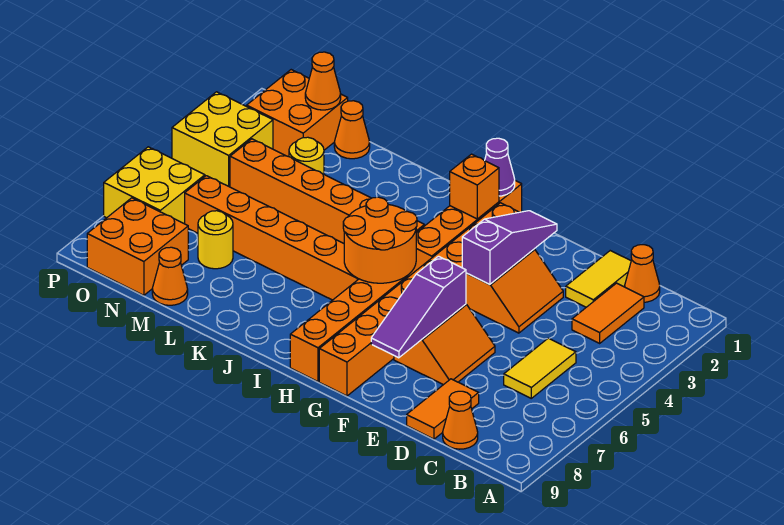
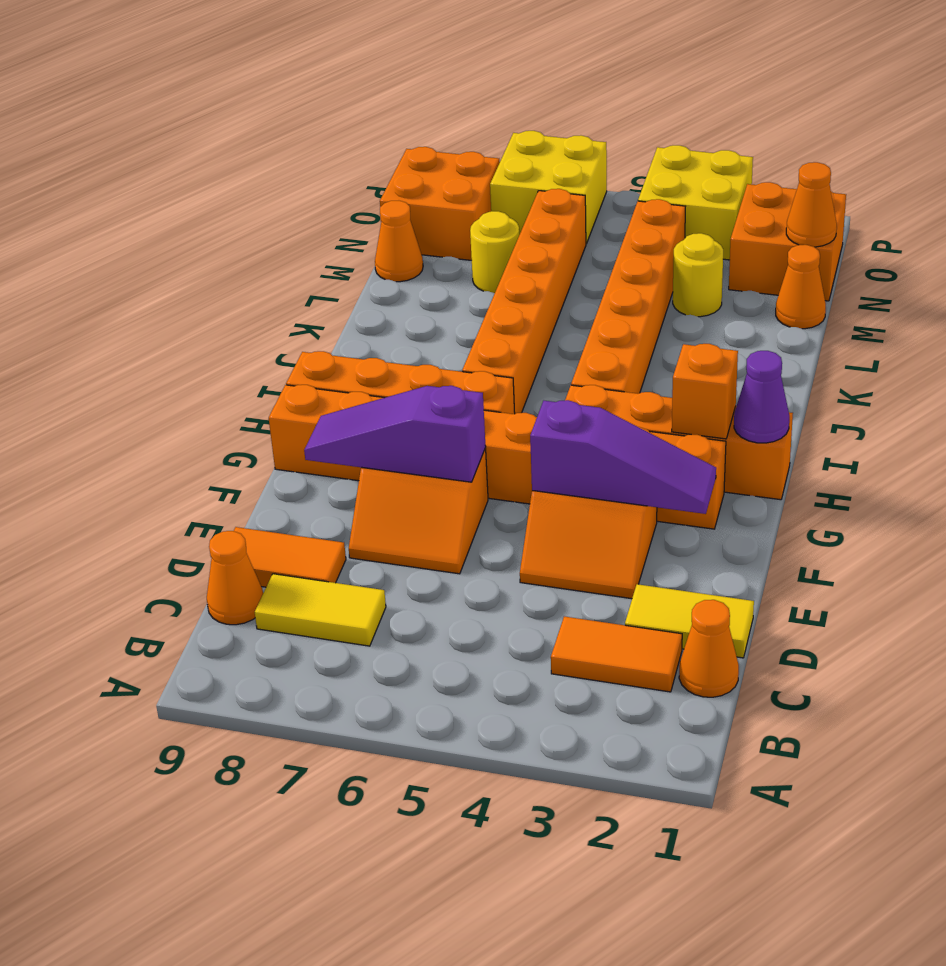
yellow 1x2 tile [504,338,576,398] -> yellow 1x2 tile moved to [255,574,386,646]
orange 2x2 round brick [343,197,417,283] -> none

